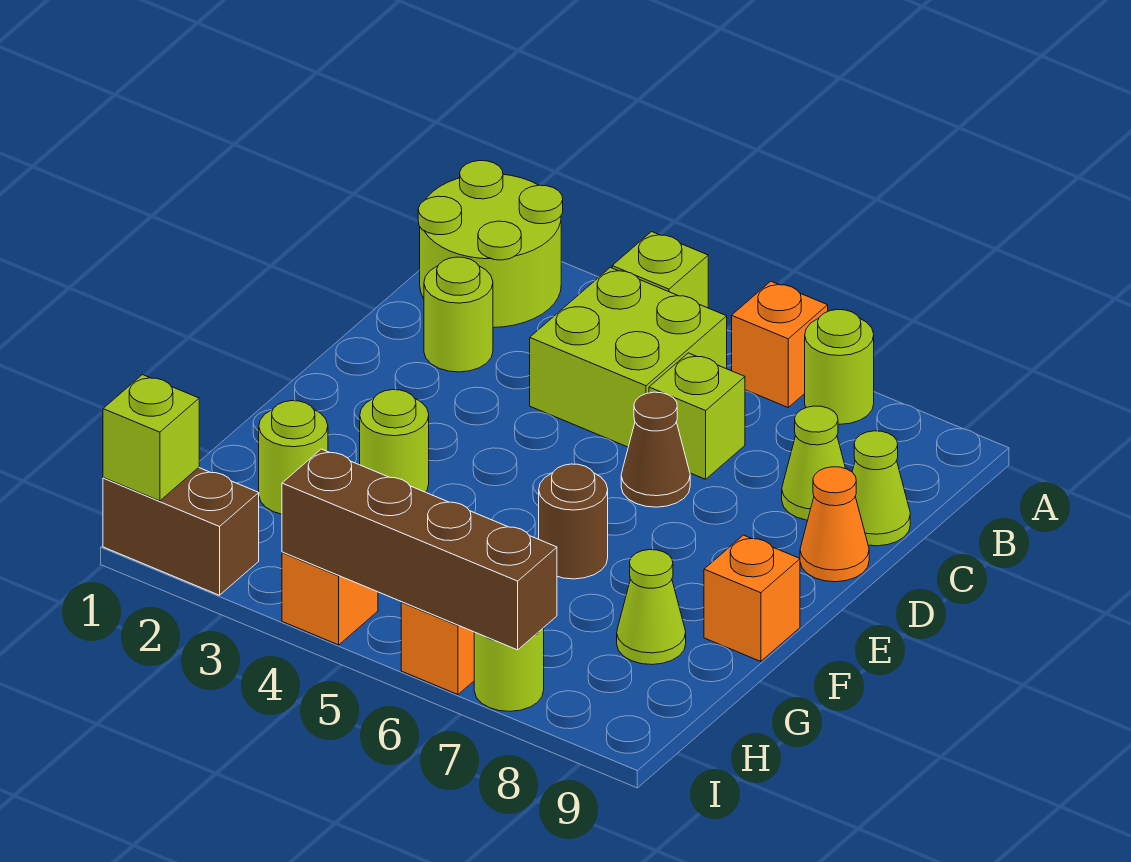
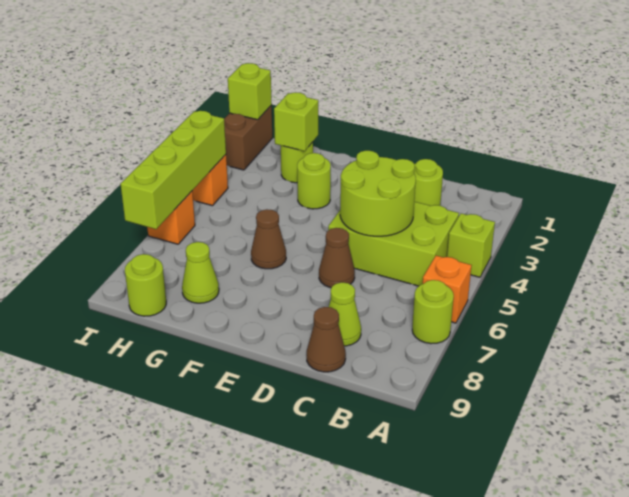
lime 2x2 round brick [418,161,563,328] -> lime 2x2 round brick moved to [340,150,416,236]
lime 2x2 brick [530,267,727,447] -> lime 2x3 brick [328,202,459,286]
lime 1x1 brick [649,353,745,479] -> lime 1x1 brick moved to [274,92,318,151]
lime 1x1 cone [852,431,910,546] -> brown 1x1 cone [307,307,346,372]
orange 1x1 cone [800,467,869,582] -> none
brown 1x1 round brick [539,464,608,579] -> brown 1x1 cone [251,209,286,269]
orange 1x1 brick [704,535,800,661] -> none
brown 1x4 brick [282,449,557,650] -> lime 1x4 brick [121,111,226,229]
lime 1x1 round brick [474,628,544,711] -> lime 1x1 round brick moved to [125,254,166,316]

